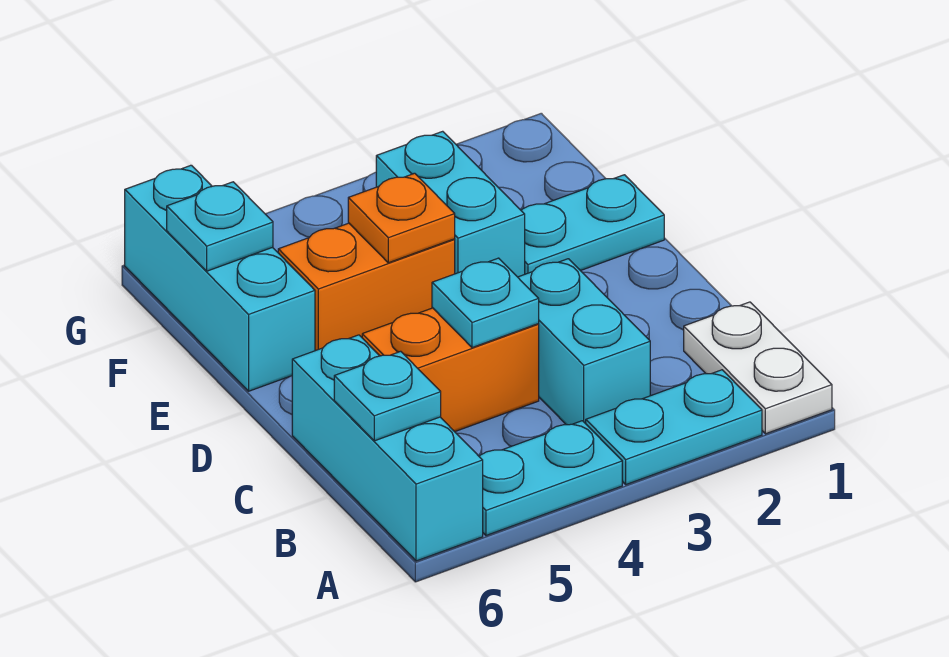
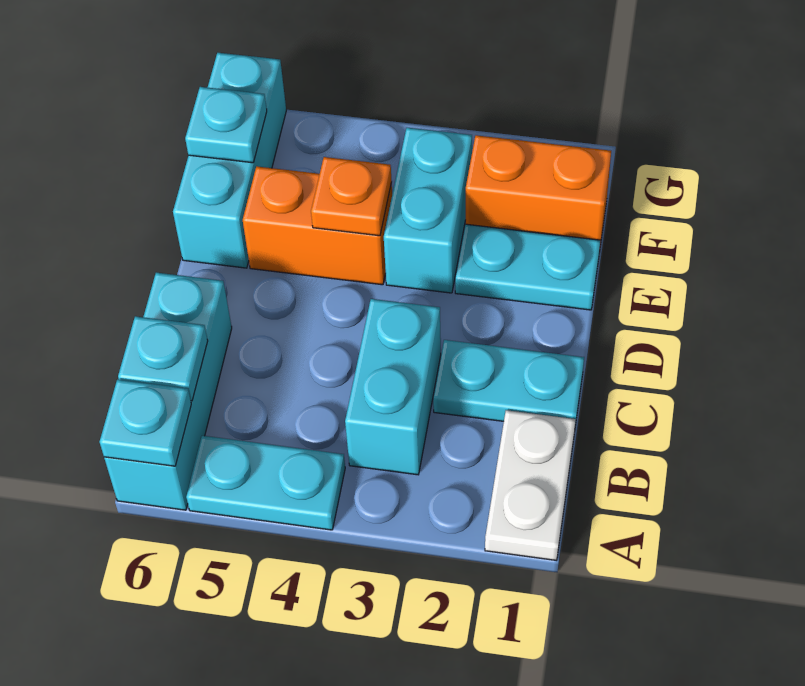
cyan 1x2 plate [586,370,762,485] -> cyan 1x2 plate moved to [433,340,584,425]
orange 1x2 brick [362,308,539,432] -> orange 1x2 brick moved to [466,135,611,252]
cyan 1x1 plate [432,258,539,348] -> cyan 1x1 plate moved to [99,379,191,466]

